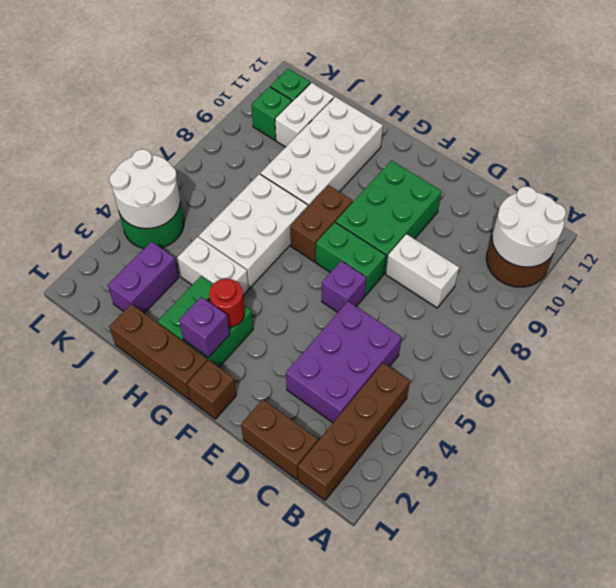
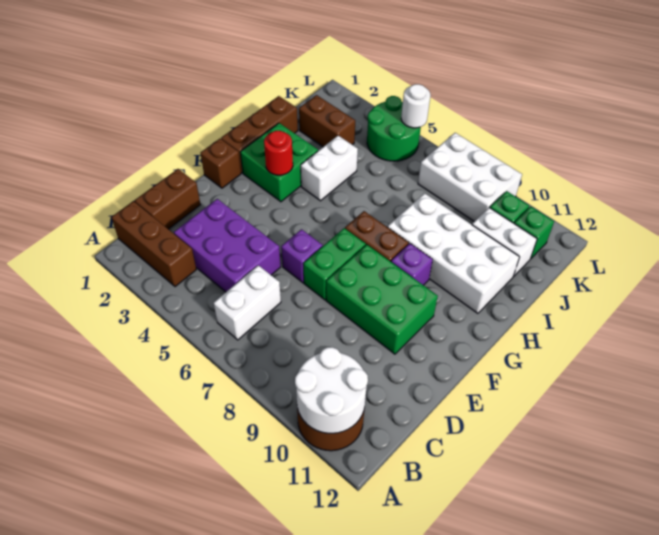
brown 1x4 brick [298,363,410,500] -> brown 1x3 brick [112,201,196,287]
white 1x2 brick [386,234,459,308] -> white 1x2 brick moved to [214,265,281,340]
purple 1x1 brick [179,297,230,357] -> purple 1x1 brick moved to [391,244,433,285]
white 2x3 brick [199,174,308,288] -> white 2x3 brick moved to [418,133,522,221]
purple 1x2 brick [108,242,179,313] -> brown 1x2 brick [299,95,355,147]
white 2x2 round brick [110,149,180,229] -> white 1x1 round brick [401,84,431,128]

